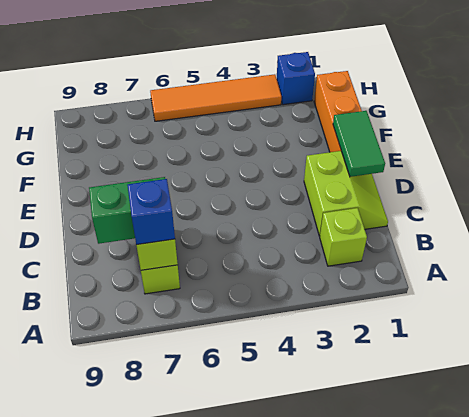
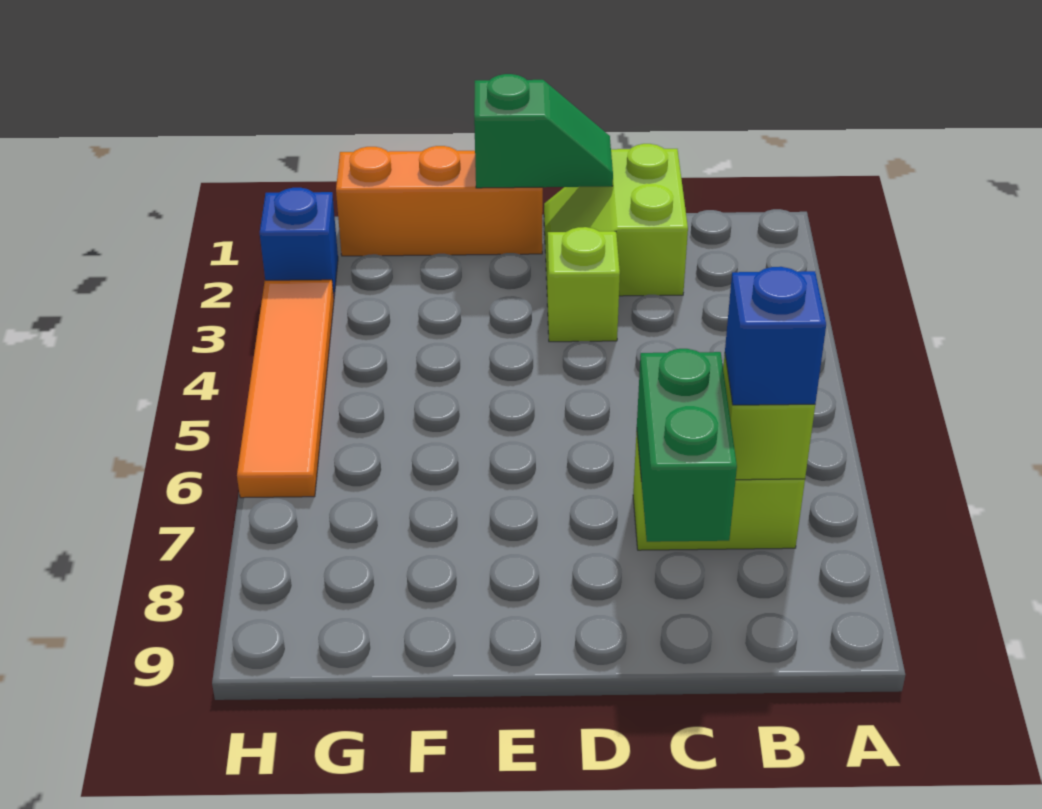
lime 1x1 brick [320,208,367,266] -> lime 1x1 brick moved to [547,227,620,342]
lime 2x2 slope [304,151,388,236] -> lime 2x2 slope turned to [544,144,688,296]
green 1x2 tile [333,111,385,177] -> green 1x2 slope [474,74,613,188]

